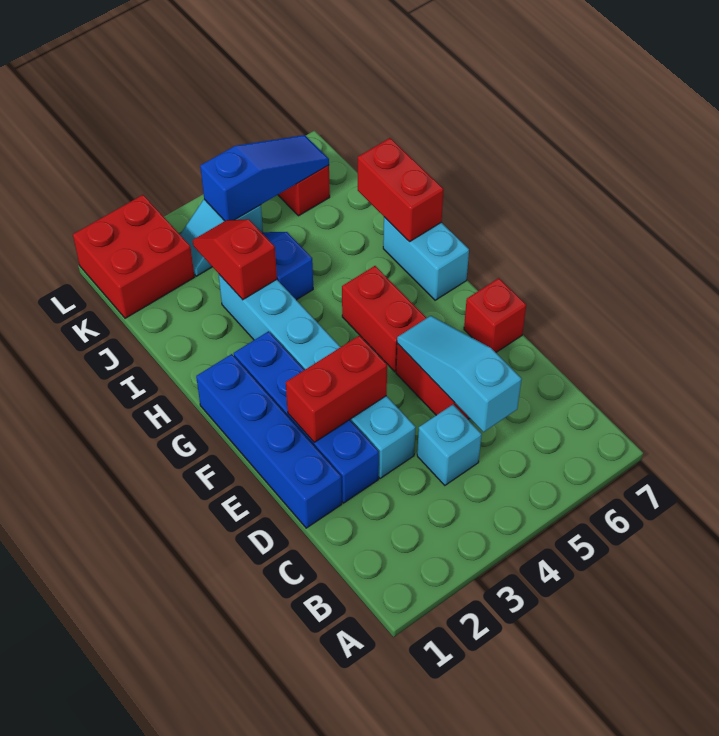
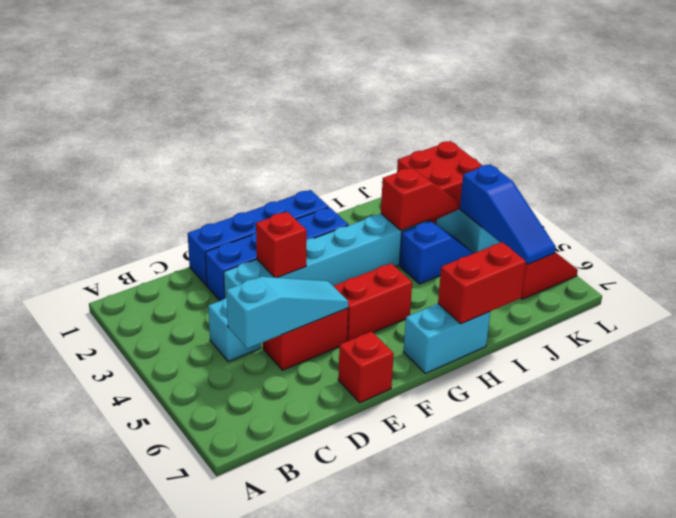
red 1x2 brick [286,335,387,443] -> red 1x1 brick [256,212,307,278]

